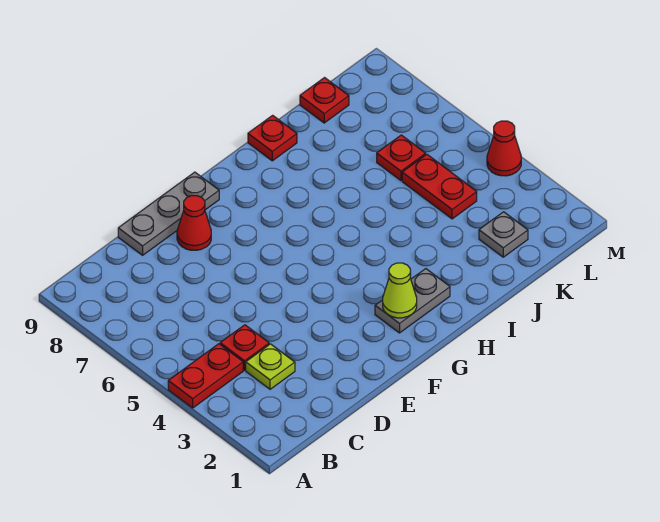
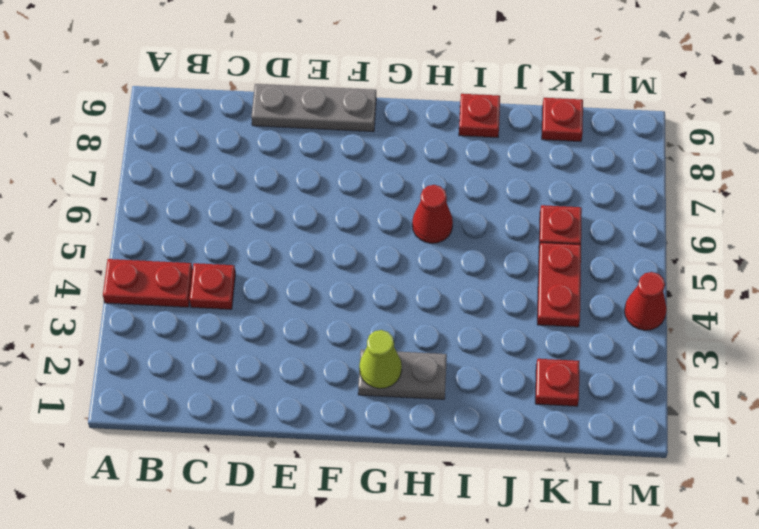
lime 1x1 plate [246,344,295,389] -> none
red 1x1 cone [177,196,211,250] -> red 1x1 cone moved to [412,185,453,243]
grey 1x1 plate [479,212,528,257] -> red 1x1 plate [535,359,579,406]

